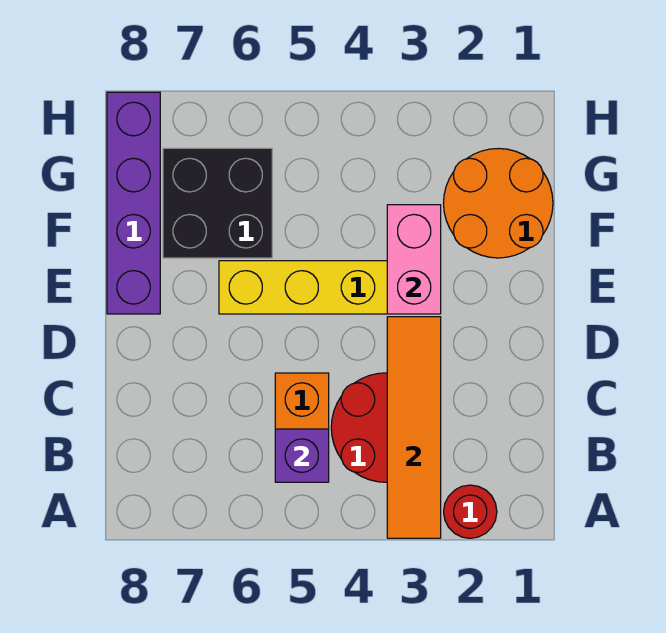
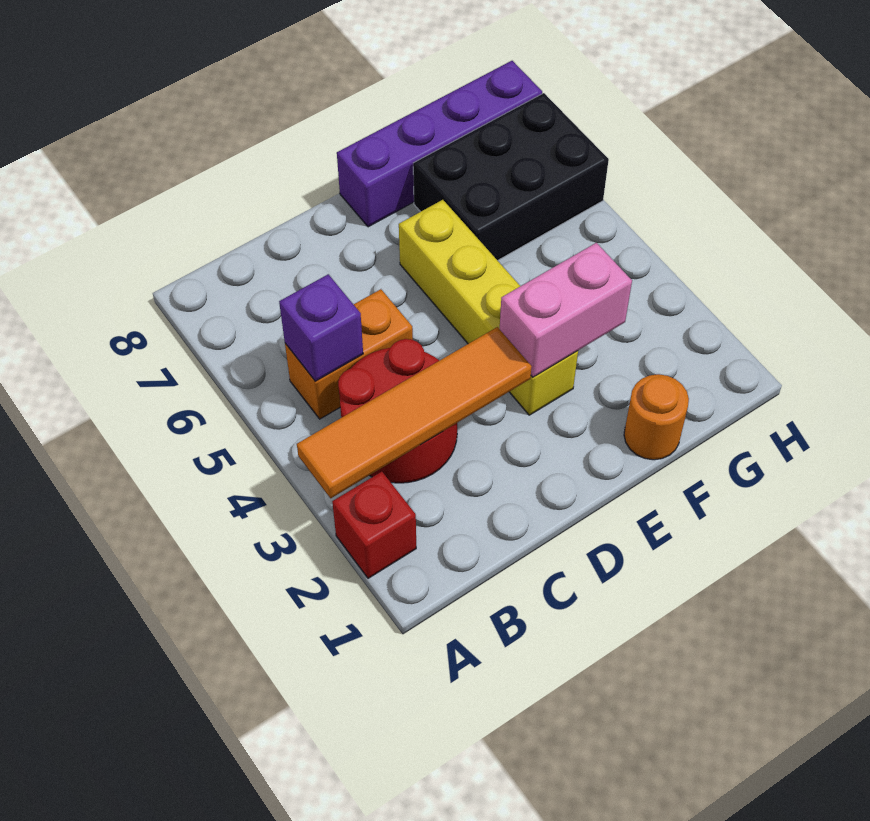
red 1x1 round brick [444,485,497,538] -> red 1x1 brick [332,472,416,578]
orange 2x2 round brick [444,148,553,258] -> orange 1x1 round brick [624,374,689,460]
black 2x2 brick [163,148,272,258] -> black 2x3 brick [413,93,609,260]

